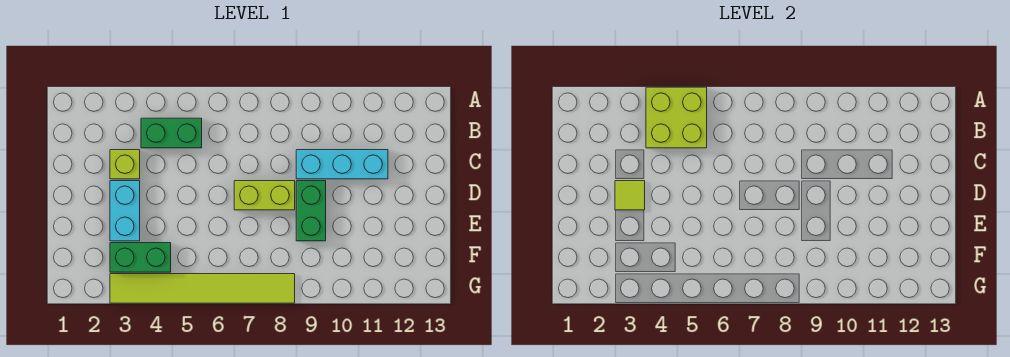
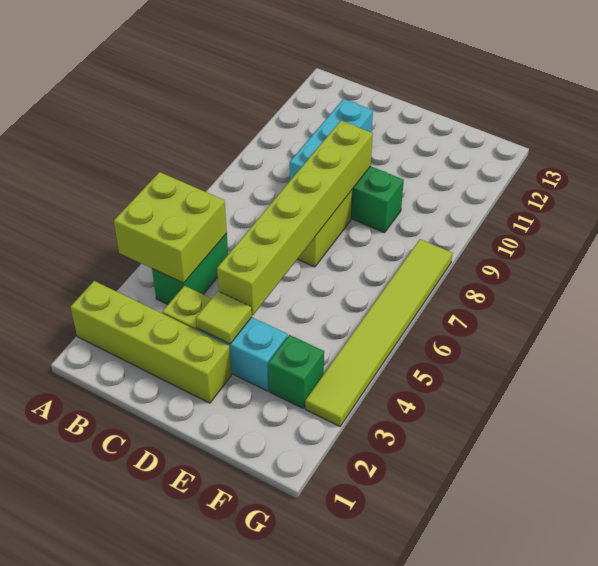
none -> lime 1x4 brick [70,281,231,403]
none -> lime 1x6 brick [217,121,373,315]
green 1x2 brick [110,243,171,272] -> green 1x1 brick [268,335,324,409]

